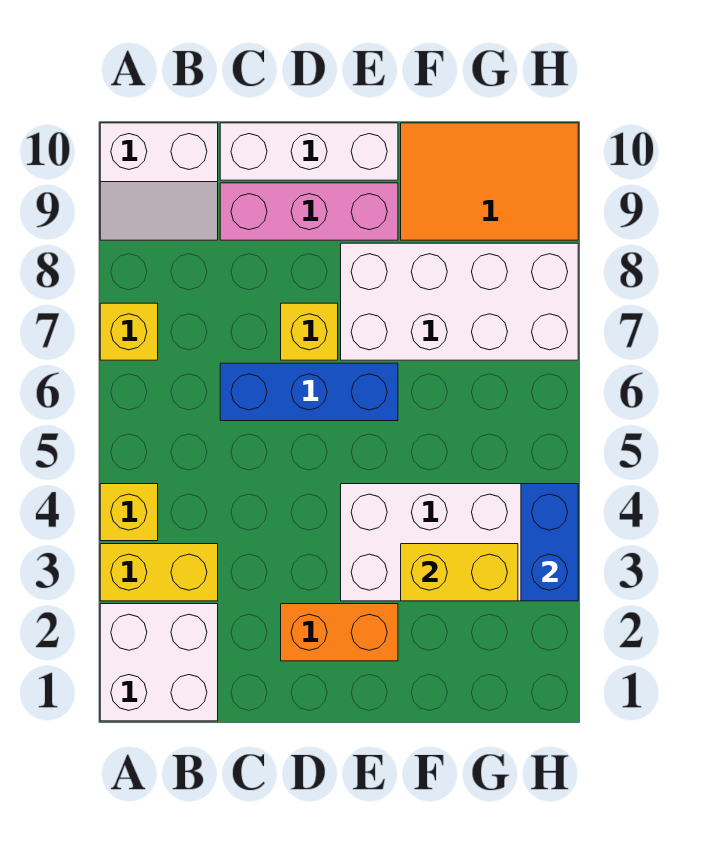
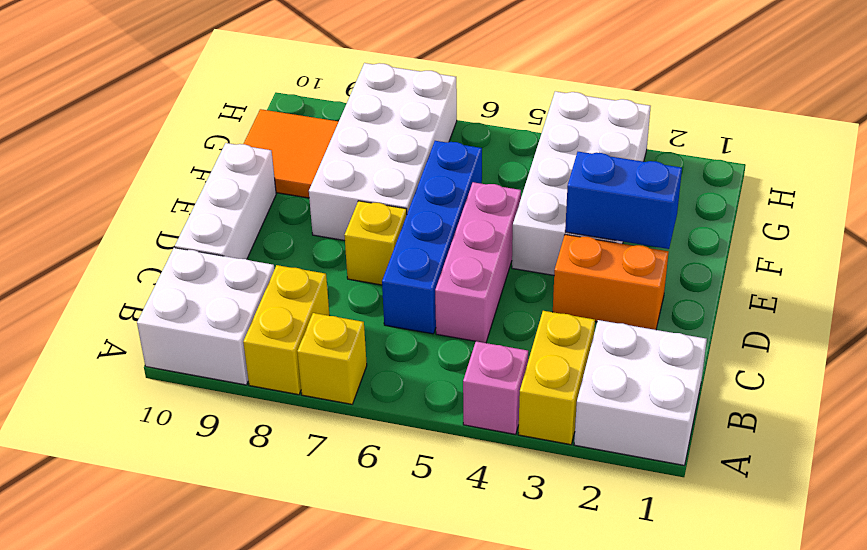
yellow 1x1 brick [100,484,158,541] -> pink 1x1 brick [463,341,528,434]
white 2x2 slope [100,123,218,240] -> white 2x2 brick [137,248,275,385]
blue 1x3 brick [220,363,398,421] -> blue 1x4 brick [382,141,482,334]
pink 1x3 brick [220,183,398,240] -> pink 1x3 brick moved to [435,182,521,343]
orange 1x2 brick [281,604,398,661] -> orange 1x2 brick turned to [553,235,668,330]
yellow 1x2 brick [401,544,518,601] -> yellow 1x2 brick moved to [243,265,330,395]
orange 2x3 tile [401,123,578,240] -> orange 2x2 tile [244,109,339,198]
blue 1x2 brick [521,484,578,601] -> blue 1x2 brick moved to [565,152,682,249]

